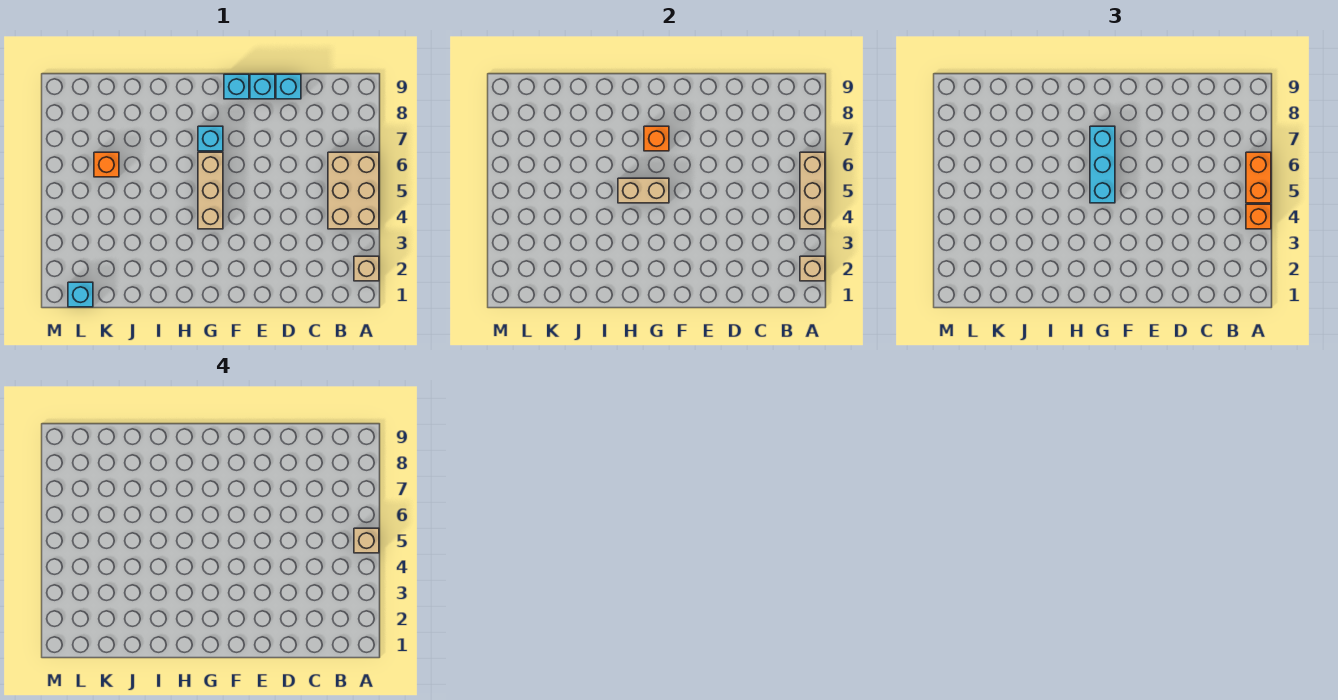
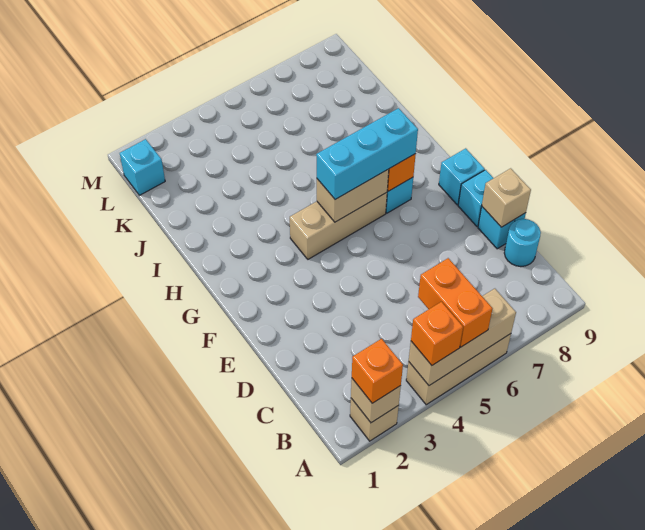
tan 2x3 brick [328,152,379,229] -> tan 1x3 brick [406,334,511,405]
orange 1x2 brick [1246,152,1271,203] -> orange 1x2 brick turned to [418,258,492,347]
tan 1x1 brick [354,528,379,553] -> tan 1x1 brick moved to [482,168,531,227]
none -> cyan 1x1 round brick [504,219,541,267]
tan 1x2 brick [618,178,669,203] -> tan 1x2 brick turned to [317,169,389,222]
orange 1x1 brick [94,152,119,177] -> orange 1x1 brick moved to [352,339,403,403]

